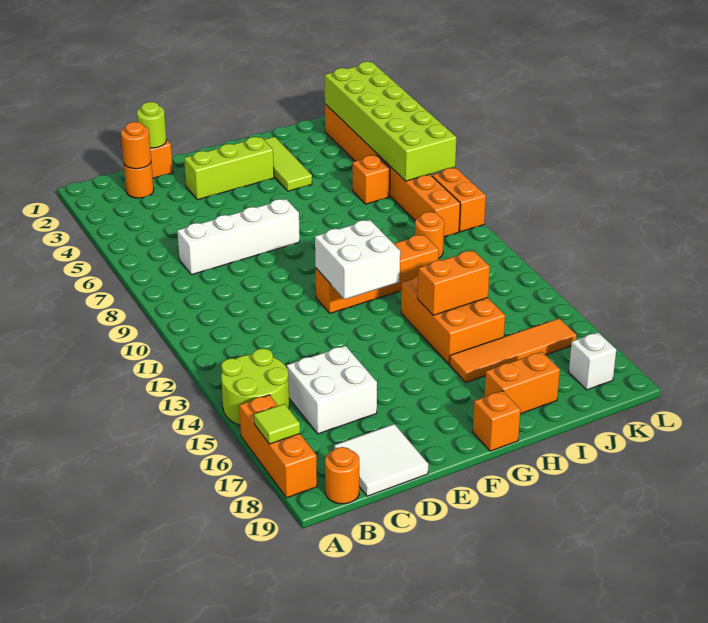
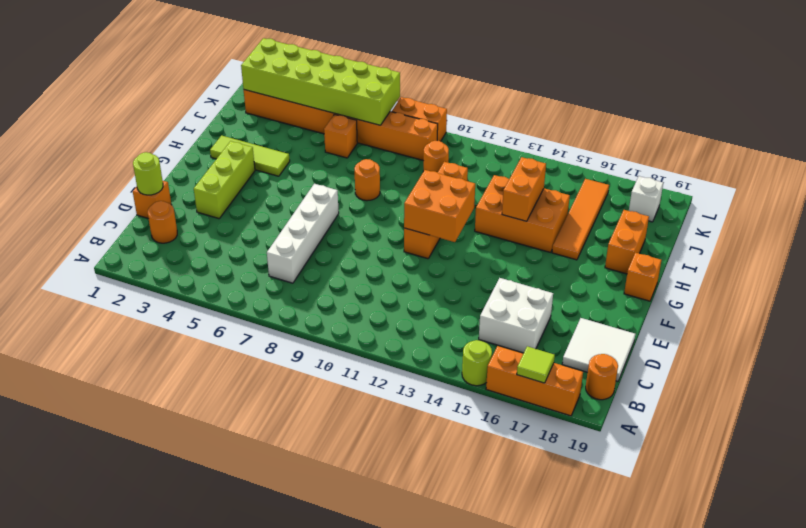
lime 2x2 round brick [221,348,289,425] -> lime 1x1 round brick [462,340,492,386]
orange 1x1 round brick [121,122,151,169] -> orange 1x1 round brick moved to [354,159,380,201]
white 2x2 brick [315,220,400,299] -> orange 2x2 brick [404,170,475,242]

